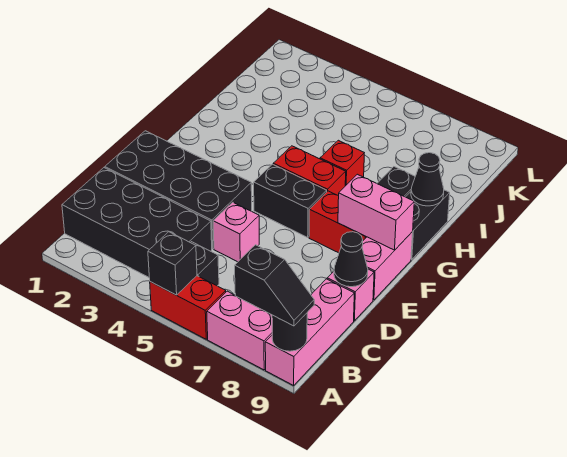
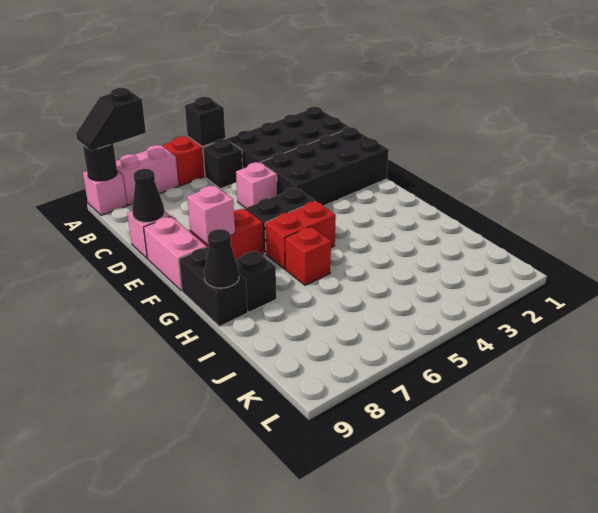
pink 1x3 brick [265,279,354,385] -> pink 1x1 brick [83,171,127,215]
pink 1x2 brick [338,174,414,250] -> pink 1x1 brick [187,186,235,245]

